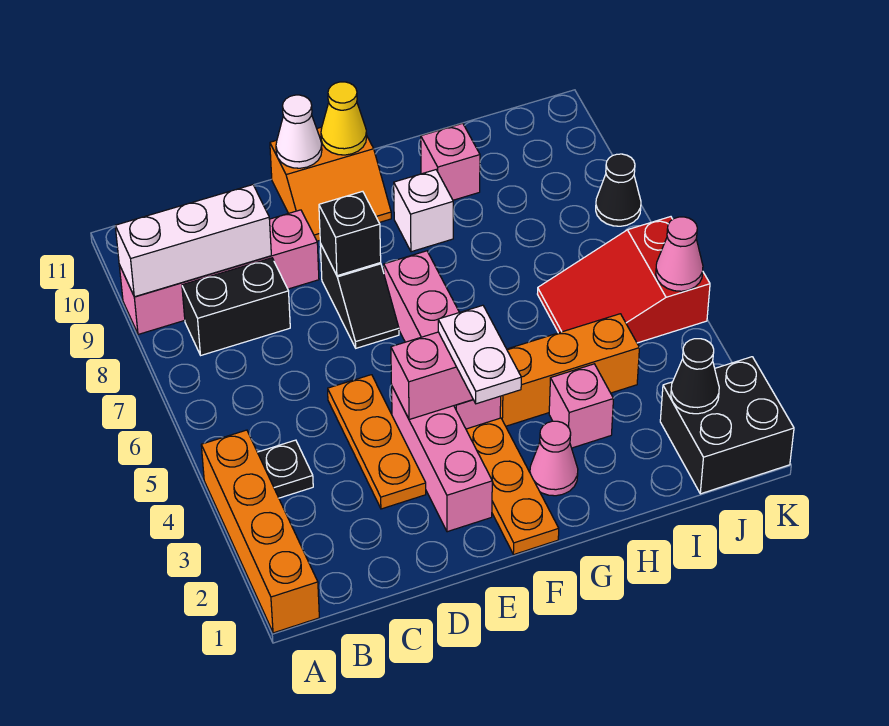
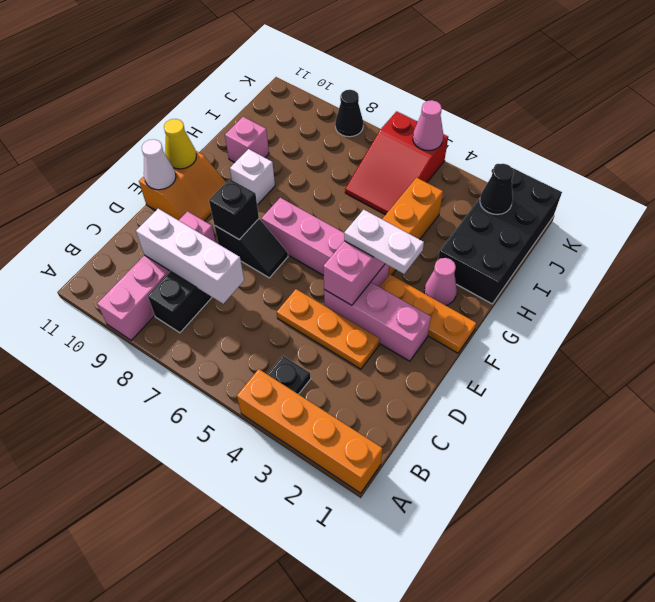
white 1x3 brick [115,185,271,297] -> white 1x3 brick turned to [136,209,244,304]
pink 1x1 brick [549,364,614,448] -> none
black 2x2 brick [660,357,794,494] -> black 2x4 brick [438,168,562,304]

